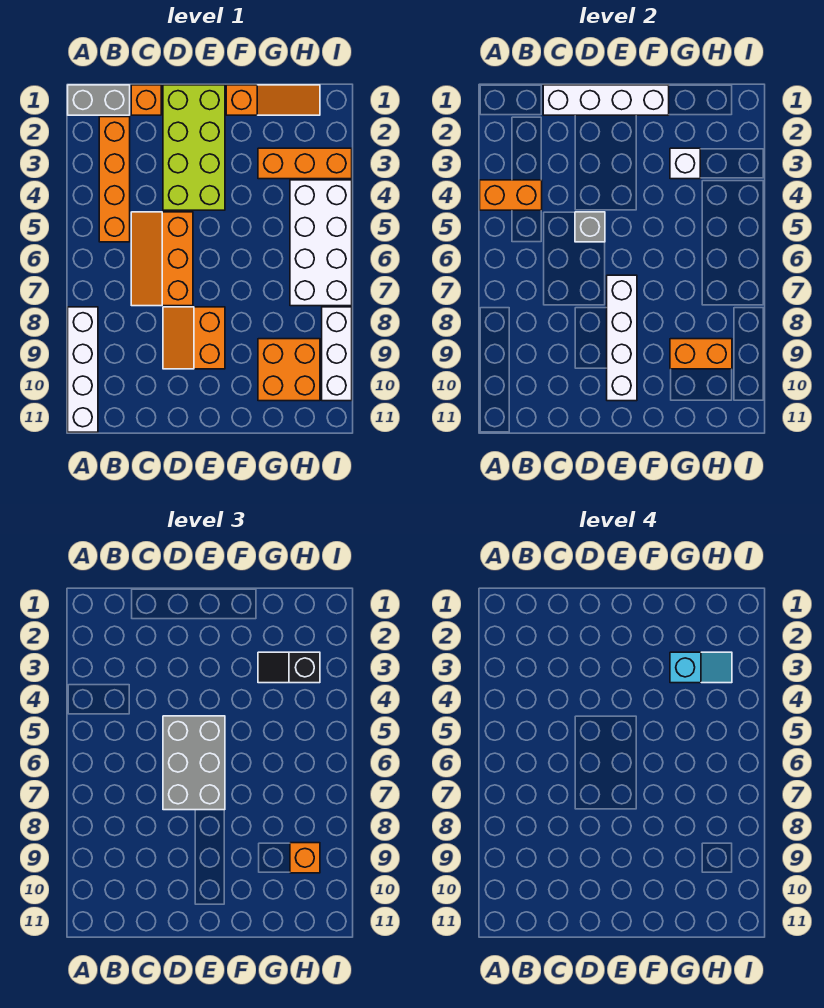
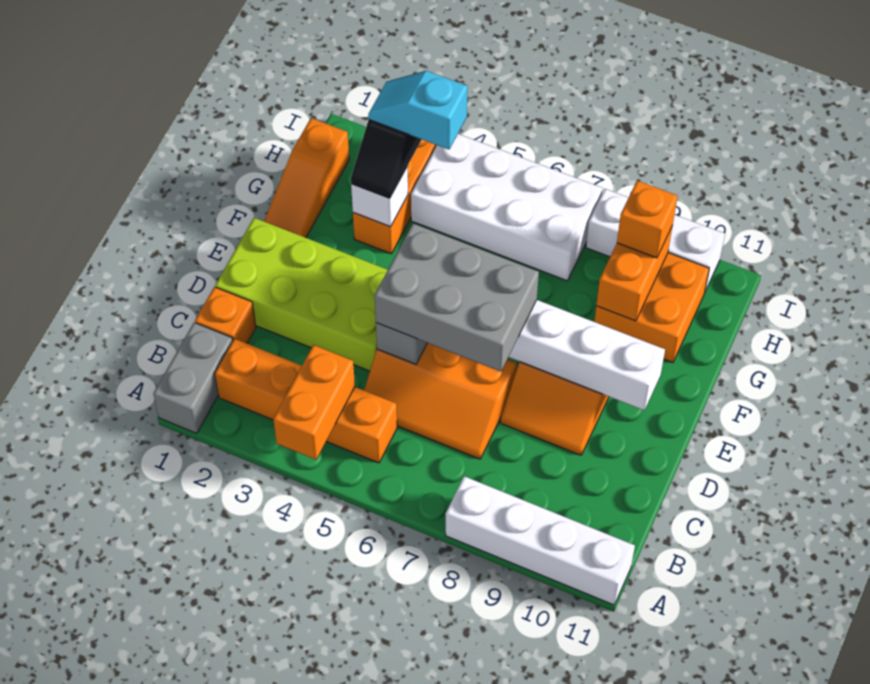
white 1x4 brick [543,85,669,115] -> none
orange 1x3 slope [226,85,320,115] -> orange 1x3 slope turned to [264,118,349,238]
cyan 1x2 slope [670,652,732,683] -> cyan 1x2 slope turned to [368,71,468,149]

